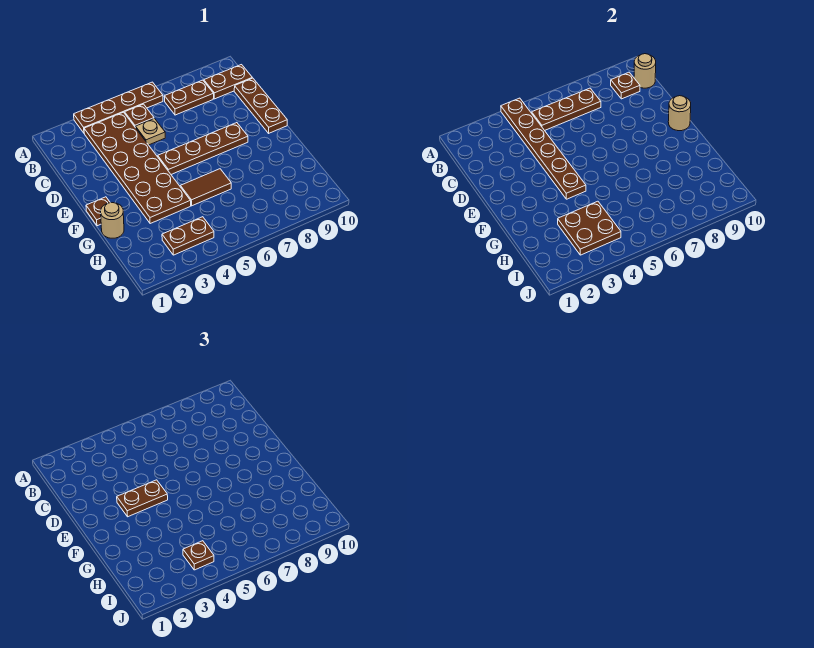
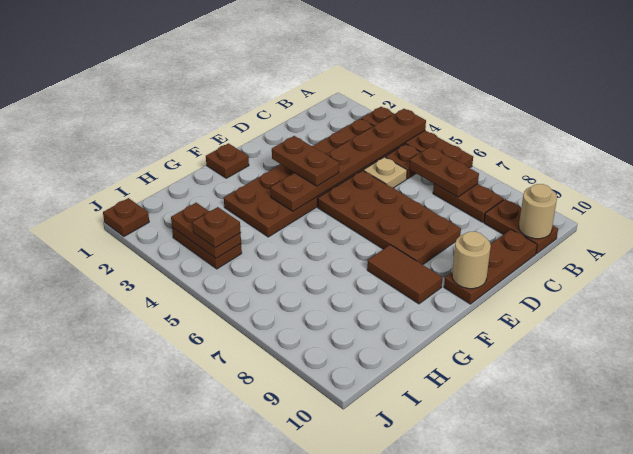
brown 1x3 plate [532,88,601,130] -> brown 1x2 plate [409,147,479,197]
brown 1x1 plate [611,72,640,99] -> brown 1x1 plate moved to [103,198,149,236]
brown 1x4 plate [158,123,248,174] -> brown 2x4 plate [318,170,461,265]
tan 1x1 round brick [101,203,124,238] -> none
brown 1x2 tile [180,169,231,206] -> brown 1x2 tile moved to [367,245,442,304]
brown 2x2 plate [558,201,621,255] -> brown 1x2 plate [171,203,241,258]

